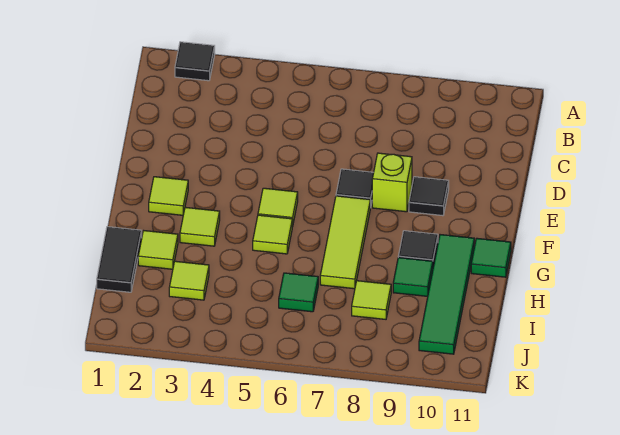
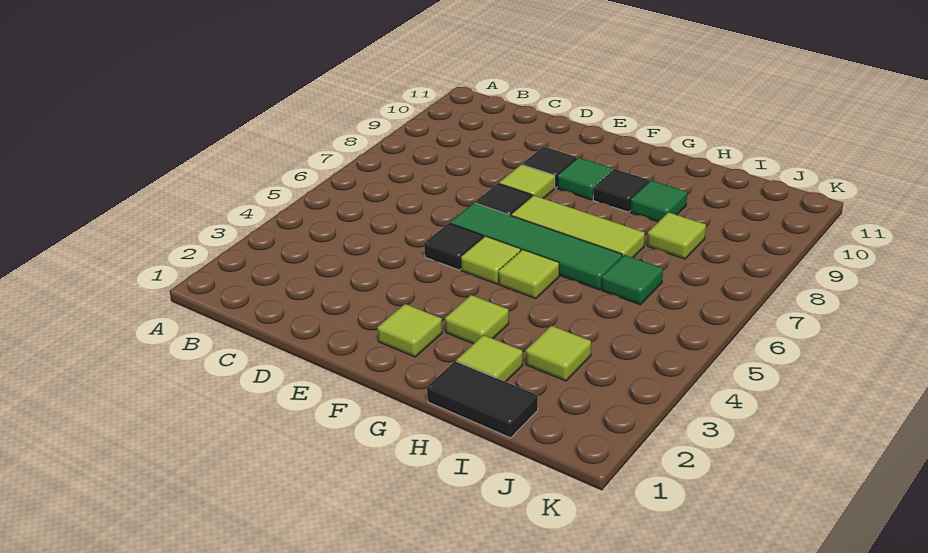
black 1x1 tile [175,42,215,81] -> black 1x1 tile moved to [424,223,483,270]
lime 1x1 brick [372,153,412,212] -> lime 1x1 tile [499,165,555,199]
green 1x4 tile [419,235,474,354] -> green 1x4 tile moved to [450,203,622,290]
green 1x1 tile [471,238,511,277] -> green 1x1 tile moved to [557,157,612,200]

